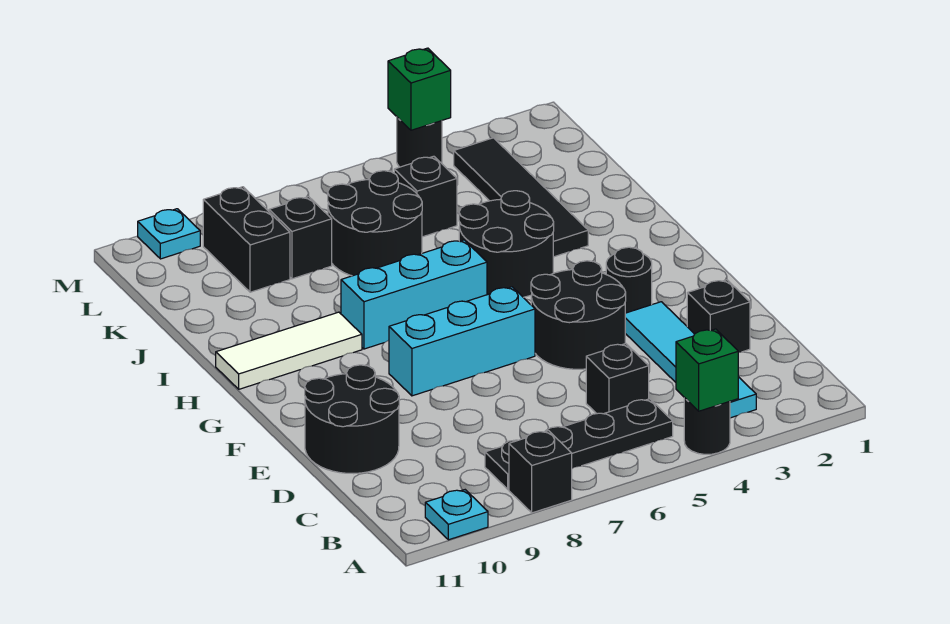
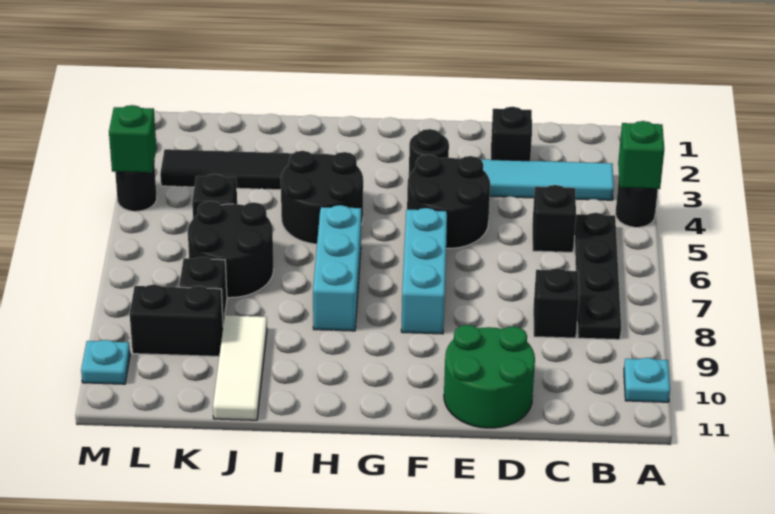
black 1x1 brick [509,431,572,513] -> black 1x1 brick moved to [533,268,579,338]
black 2x2 round brick [305,365,399,474] -> green 2x2 round brick [444,325,535,428]
white 1x3 tile [216,312,362,389] -> white 1x3 tile moved to [213,315,267,420]

